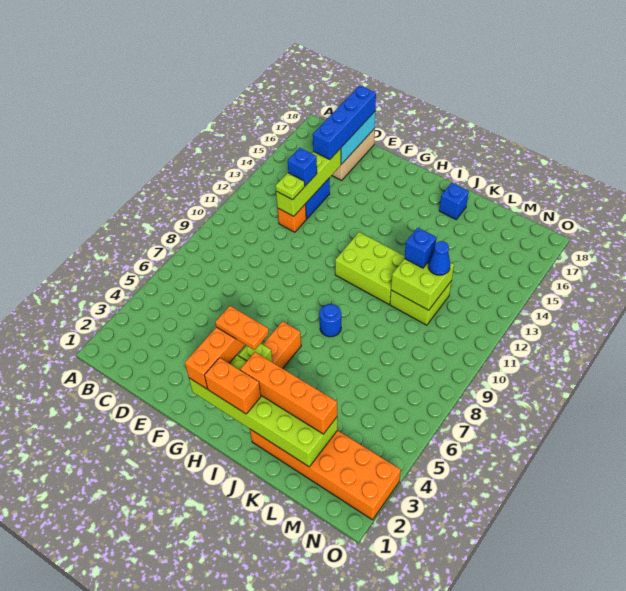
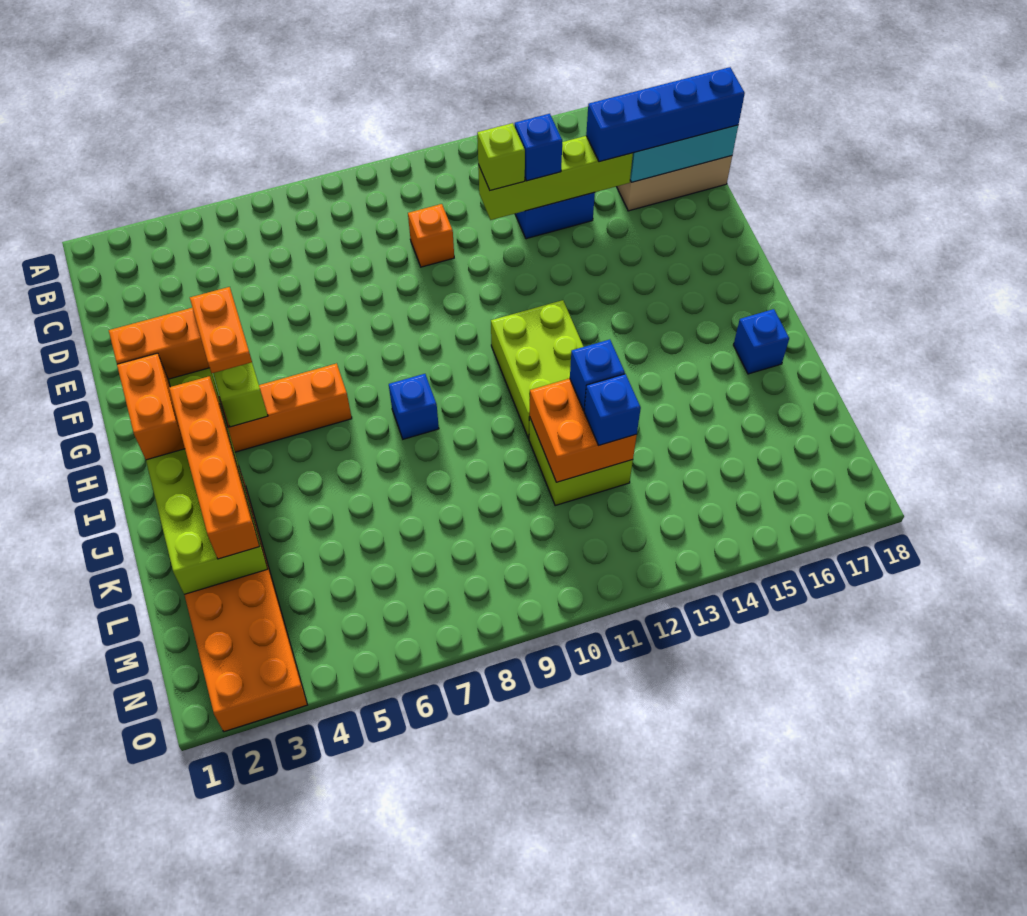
orange 1x1 brick [278,204,306,232] -> orange 1x1 brick moved to [408,204,454,267]
lime 1x1 plate [276,173,305,200] -> lime 1x1 brick [477,123,525,190]
blue 1x1 round brick [319,304,341,337] -> blue 1x1 brick [389,374,439,439]
lime 2x2 brick [391,259,454,310] -> orange 2x2 brick [530,379,637,482]
blue 1x1 cone [428,241,450,275] -> blue 1x1 brick [584,374,641,445]

